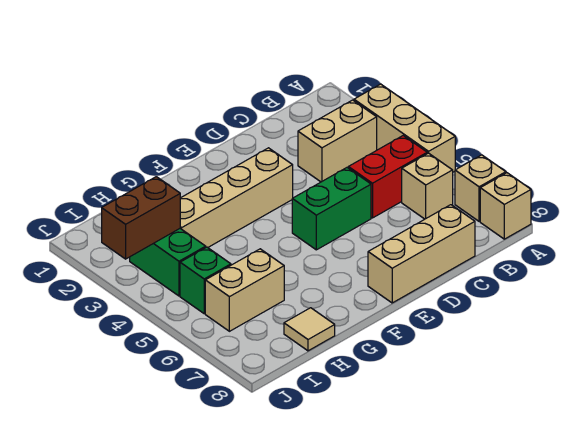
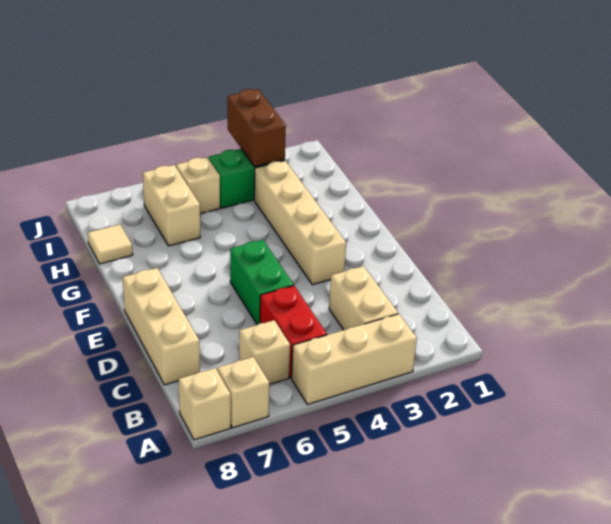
green 1x1 brick [180,247,231,314] -> tan 1x1 brick [176,157,220,214]

